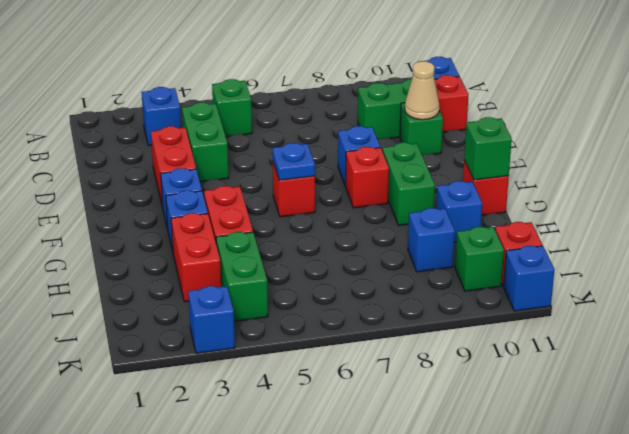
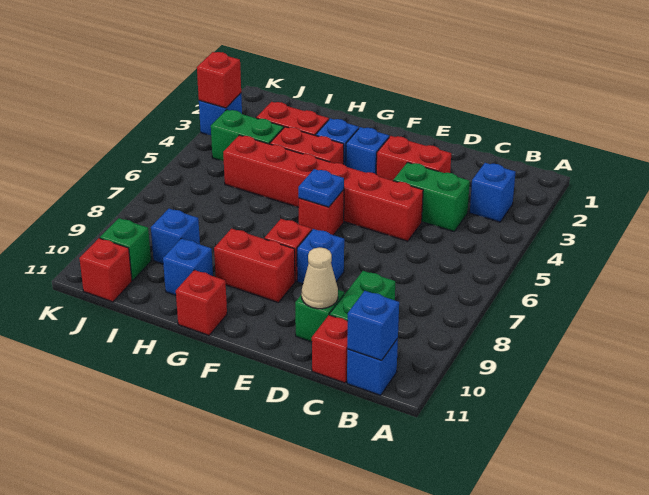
green 1x1 brick [212,79,252,137] -> none
none -> red 1x6 brick [223,135,423,241]
green 1x2 brick [382,142,435,226] -> red 1x2 brick [214,229,295,303]
green 1x1 brick [464,117,512,180] -> none
none -> red 1x1 brick [197,52,241,108]
blue 1x1 brick [504,246,555,311] -> blue 1x1 brick moved to [347,291,399,360]

